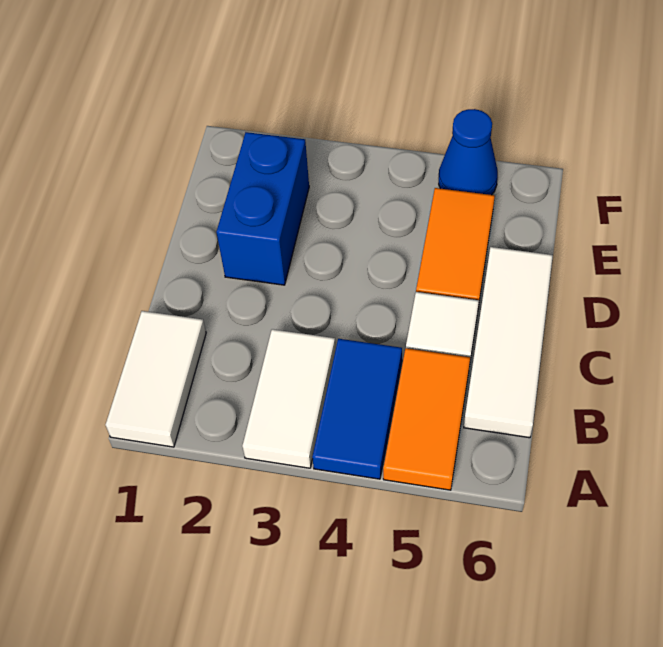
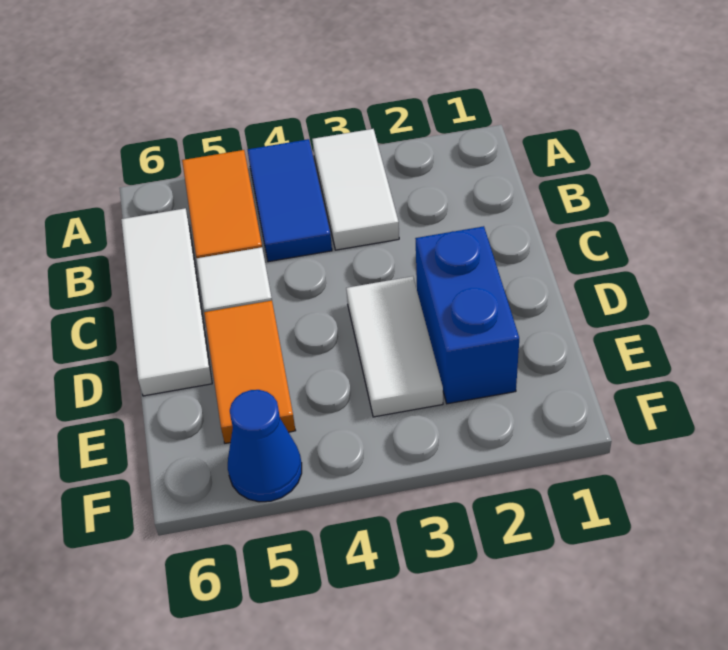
white 1x2 tile [105,311,206,447] -> white 1x2 tile moved to [346,276,443,417]

